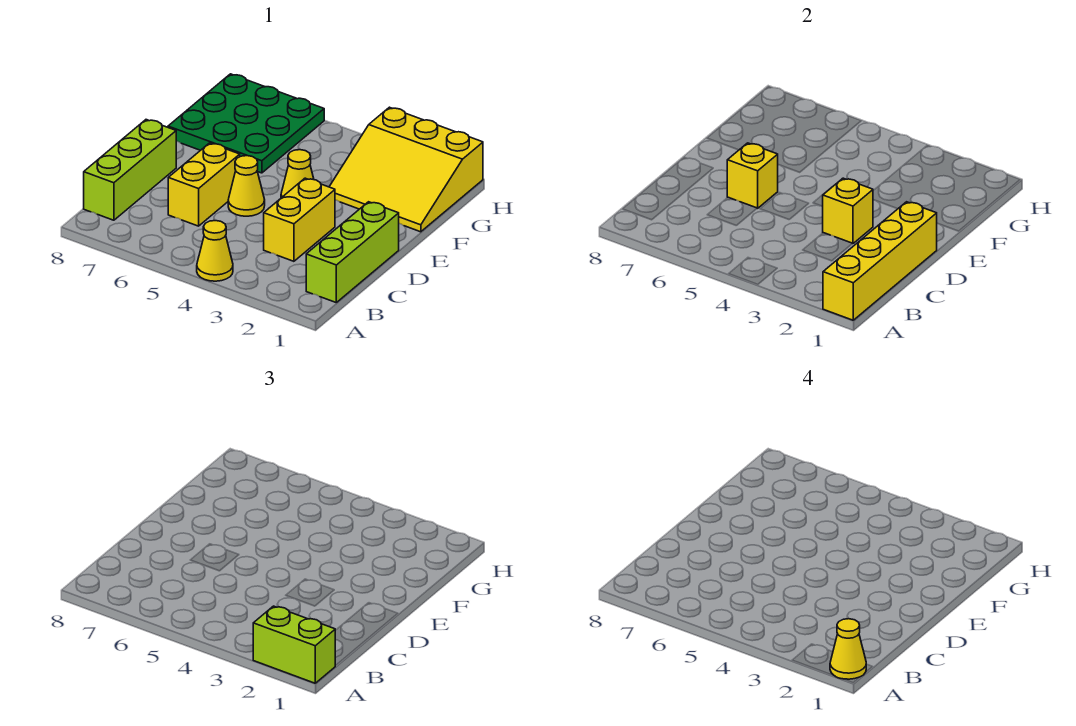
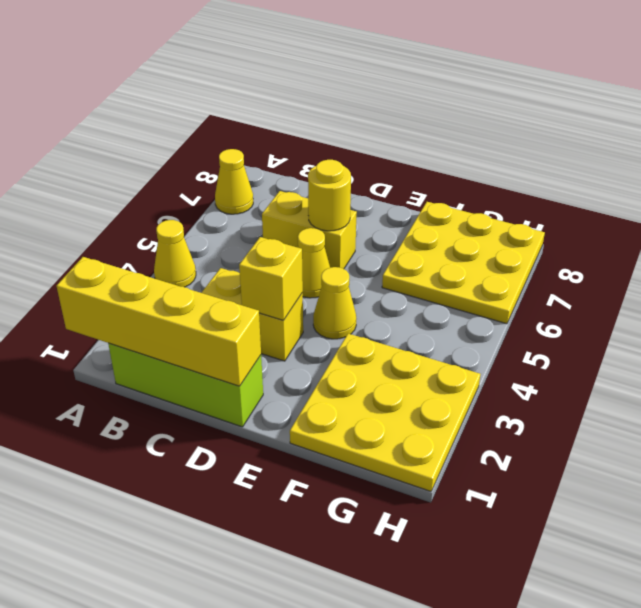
lime 1x2 brick [253,606,335,683] -> none
yellow 1x1 cone [830,619,866,679] -> yellow 1x1 cone moved to [215,149,253,214]
lime 1x3 brick [84,120,176,220] -> none
yellow 1x1 brick [727,143,778,208] -> yellow 1x1 round brick [308,160,351,231]
yellow 3x3 slope [329,107,483,232] -> yellow 3x3 plate [290,334,480,491]
green 3x3 plate [168,74,324,173] -> yellow 3x3 plate [382,202,545,324]

